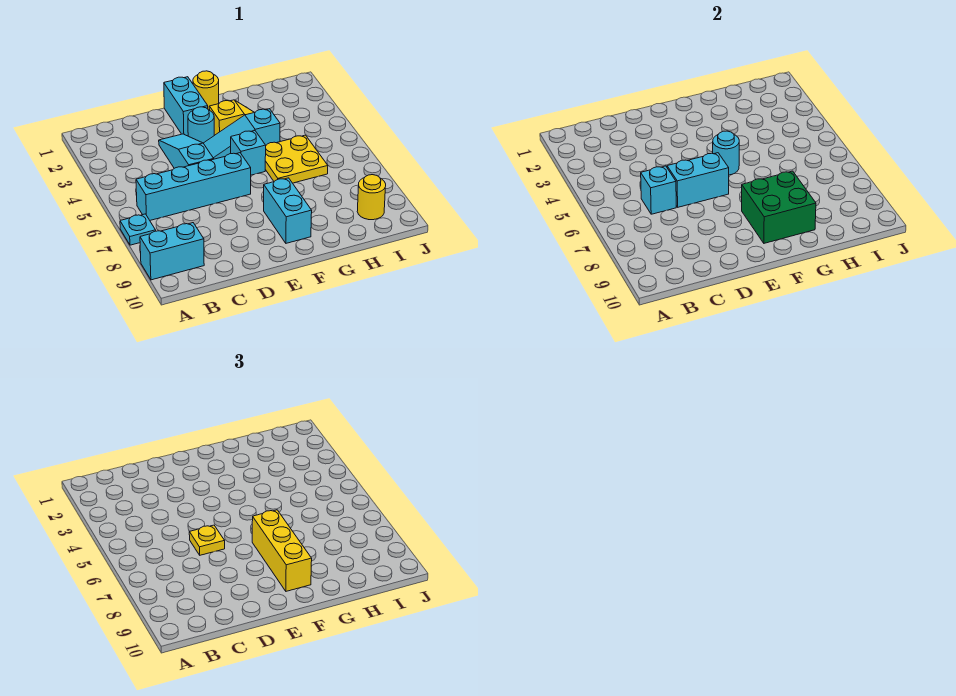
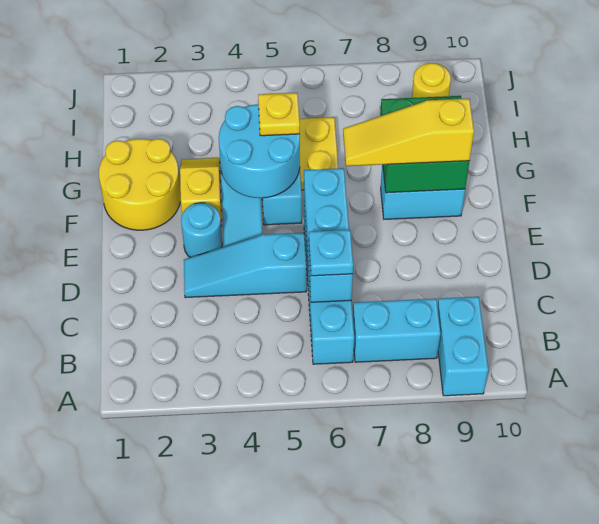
cyan 1x1 plate [120,214,156,245] -> cyan 1x1 plate moved to [309,230,353,276]
yellow 1x1 plate [189,525,225,555] -> yellow 1x1 plate moved to [258,93,300,136]
cyan 1x2 brick [164,77,208,136] -> cyan 1x2 brick moved to [353,299,440,362]
yellow 1x1 round brick [193,71,219,110] -> yellow 2x2 round brick [99,139,181,230]
cyan 1x1 round brick [713,131,739,175] -> cyan 2x2 round brick [219,104,300,198]
yellow 1x3 brick [252,510,312,591] -> yellow 1x3 slope [343,99,474,166]

